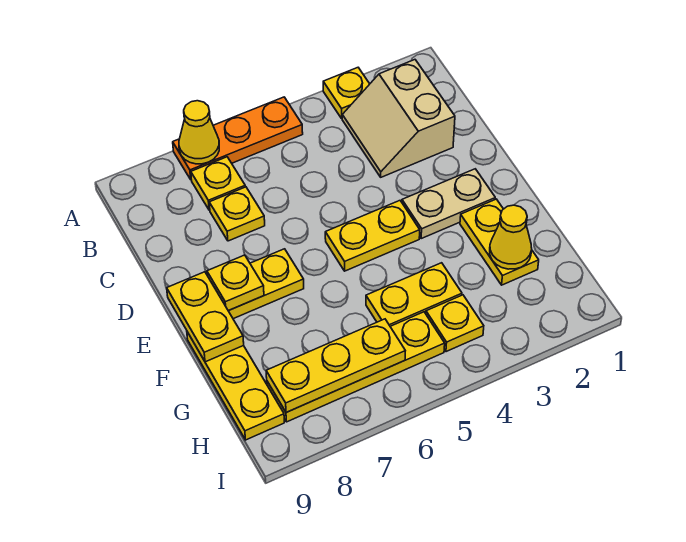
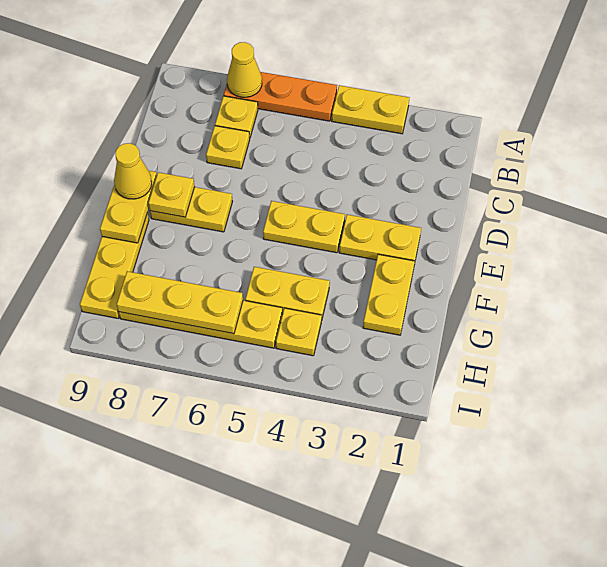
yellow 1x1 plate [323,68,369,118] -> yellow 1x2 plate [332,85,409,134]
tan 2x2 slope [342,60,455,177] -> none
tan 1x2 plate [402,169,495,238] -> yellow 1x2 plate [339,214,421,261]
yellow 1x1 cone [490,205,532,269] -> yellow 1x1 cone moved to [114,143,152,199]

